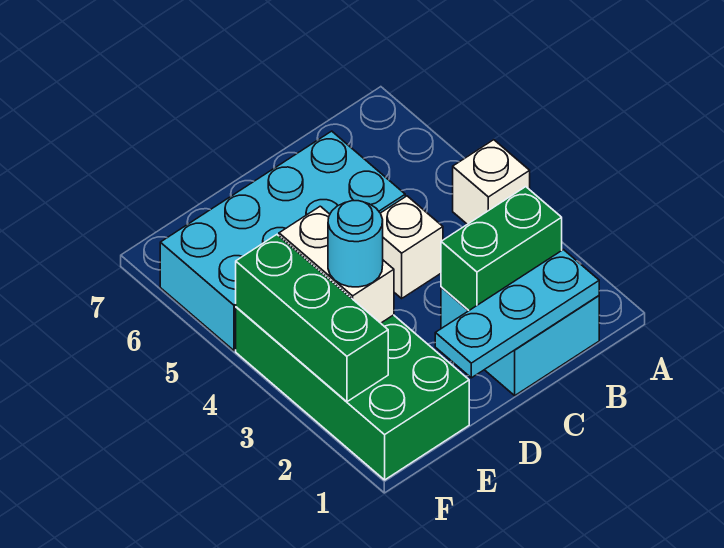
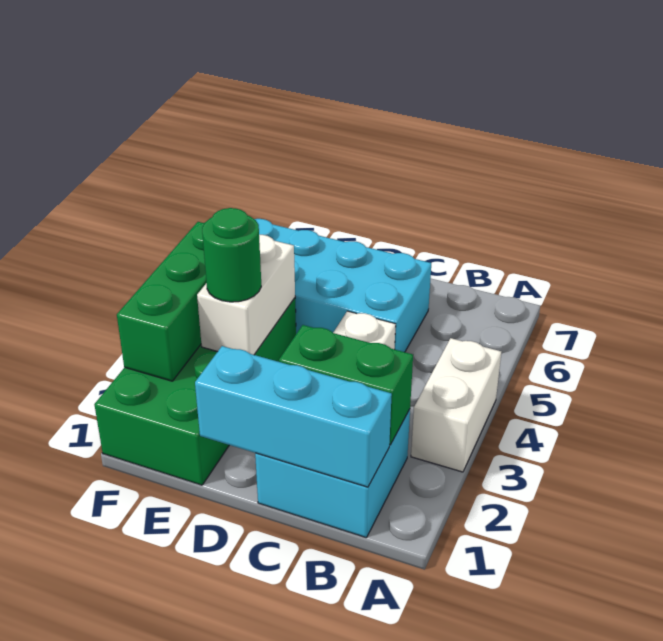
white 1x1 brick [453,140,530,224] -> white 1x2 brick [411,338,501,472]
cyan 1x3 plate [435,250,599,378] -> cyan 1x3 brick [195,346,392,487]
cyan 1x1 round brick [328,201,383,287] -> green 1x1 round brick [202,208,261,302]

